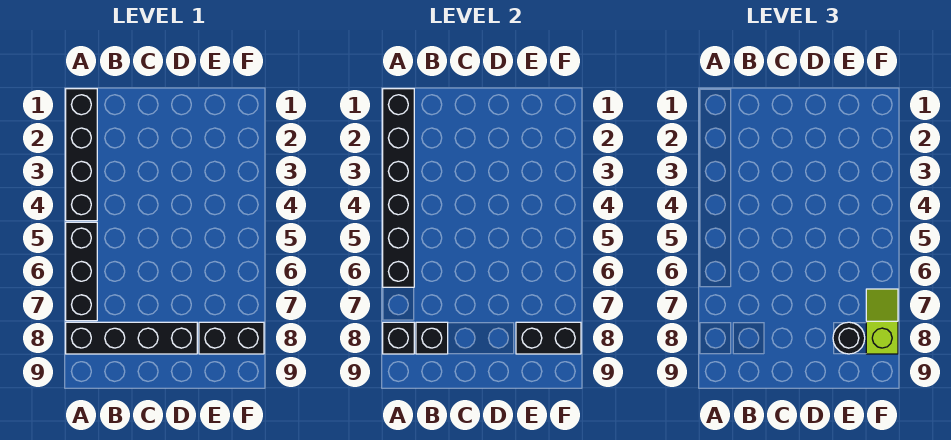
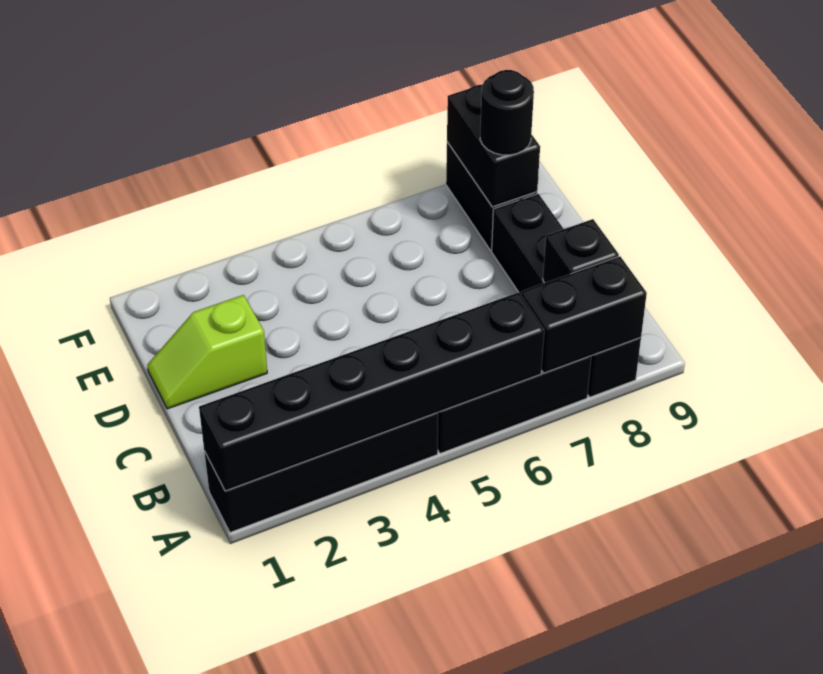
black 1x1 brick [383,322,414,354] -> black 1x2 brick [521,256,647,373]
lime 1x2 slope [866,289,898,354] -> lime 1x2 slope moved to [147,295,267,409]

